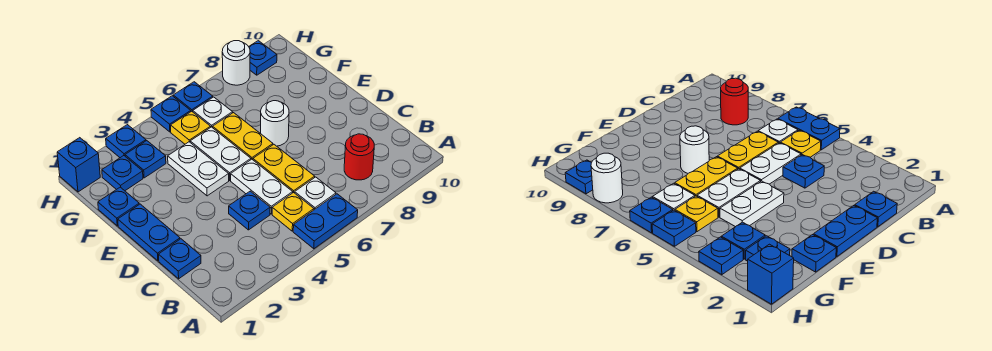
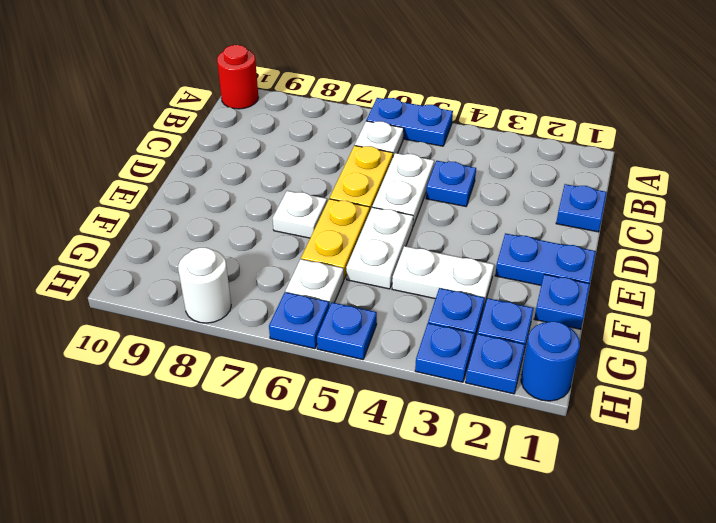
yellow 1x1 plate [272,192,314,231] -> none
red 1x1 round brick [344,134,374,180] -> red 1x1 round brick moved to [217,45,258,109]
blue 1x2 plate [118,204,180,261] -> blue 1x2 plate turned to [495,233,596,285]
white 1x2 plate [168,142,229,196] -> white 1x2 plate turned to [392,246,494,309]
white 1x1 round brick [261,101,289,146] -> white 1x1 plate [273,191,327,238]
yellow 1x1 plate [171,111,211,144] -> none
blue 1x1 brick [57,138,100,192] -> blue 1x1 round brick [521,322,580,401]
blue 1x1 plate [249,41,277,75] -> blue 1x1 plate moved to [466,334,525,394]

